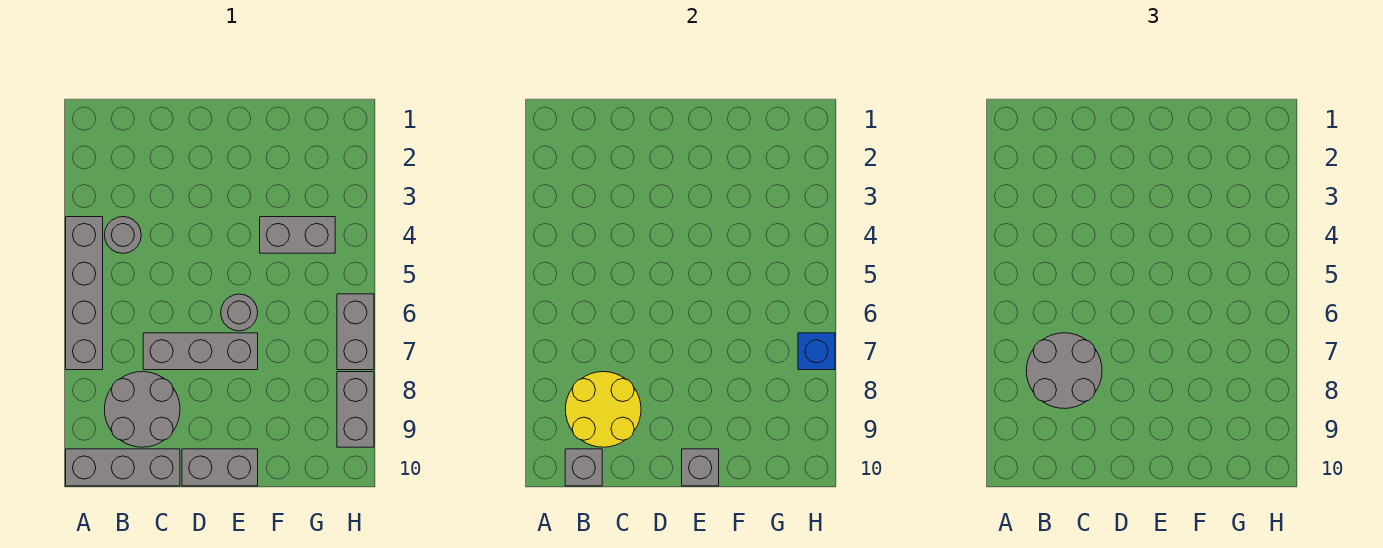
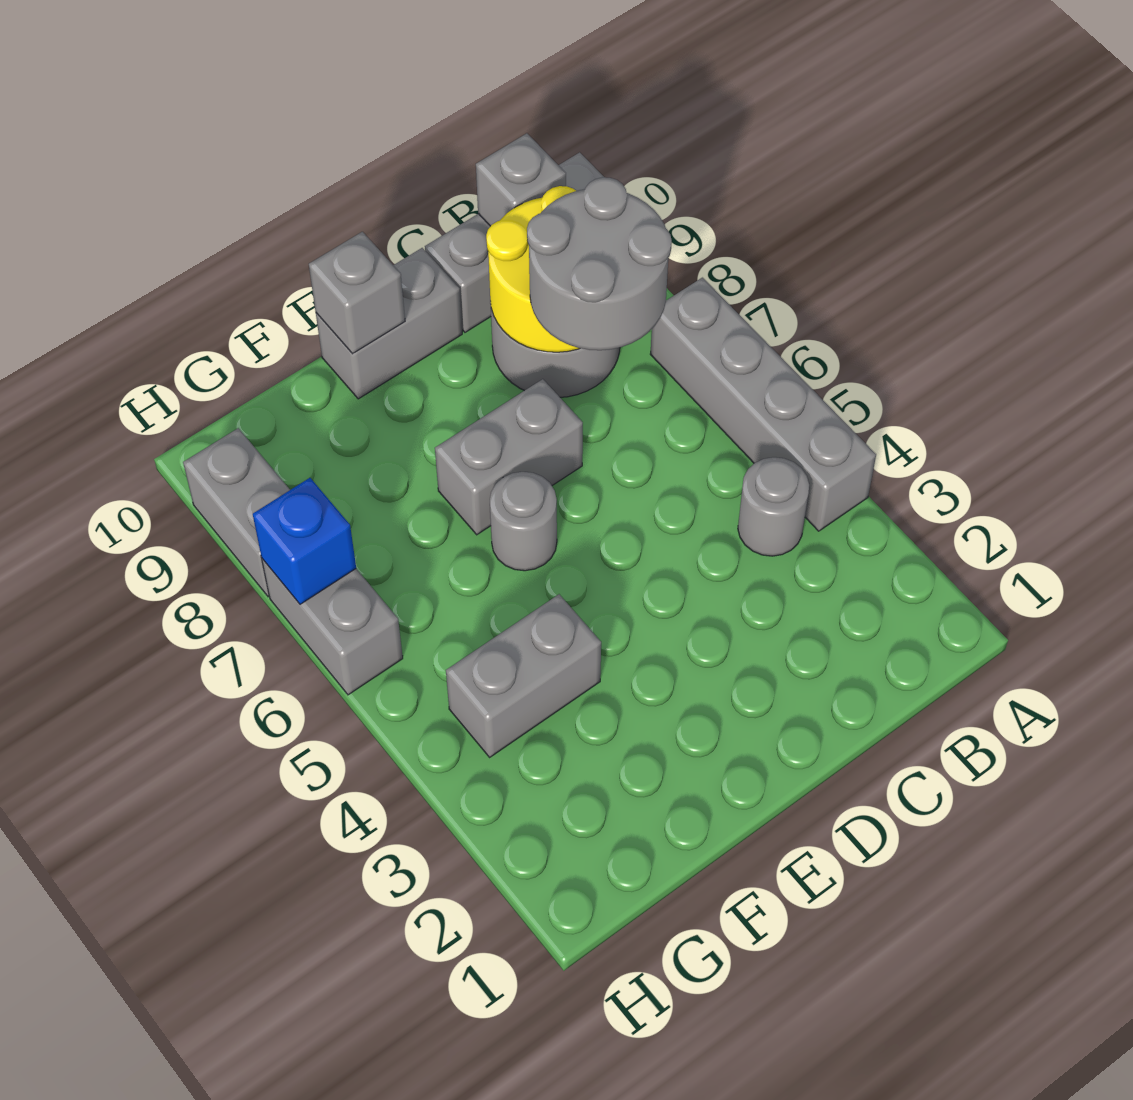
grey 1x3 brick [143,333,258,370] -> grey 1x2 brick [435,379,583,535]

